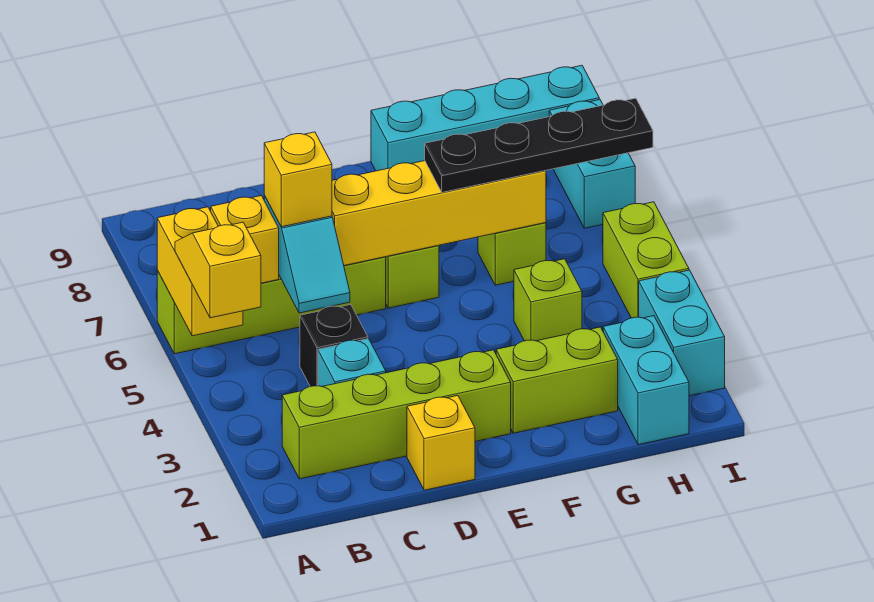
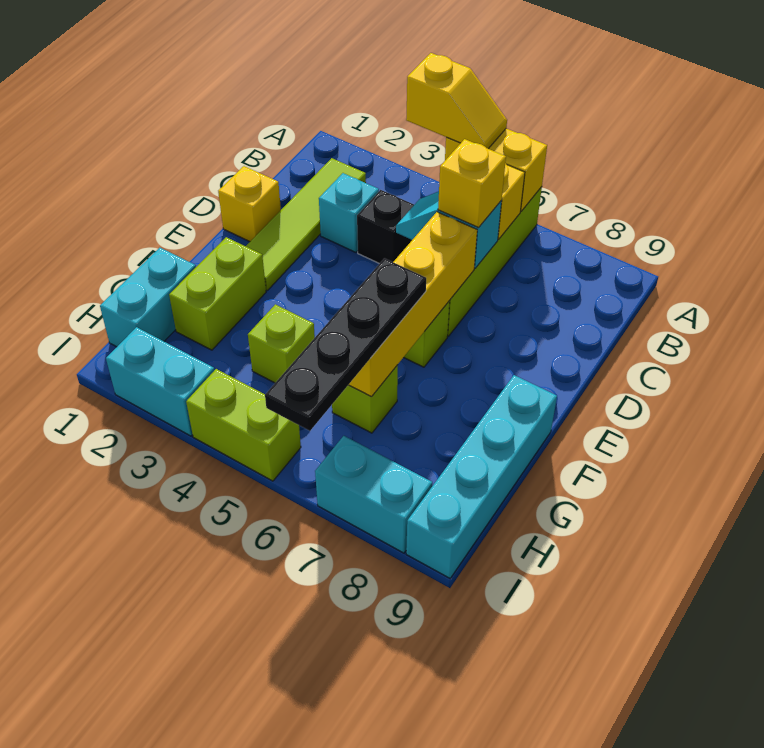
lime 1x4 brick [282,350,511,479] -> lime 1x4 tile [246,158,366,290]
cyan 1x2 brick [603,316,689,445] -> cyan 1x2 brick turned to [100,248,196,347]

